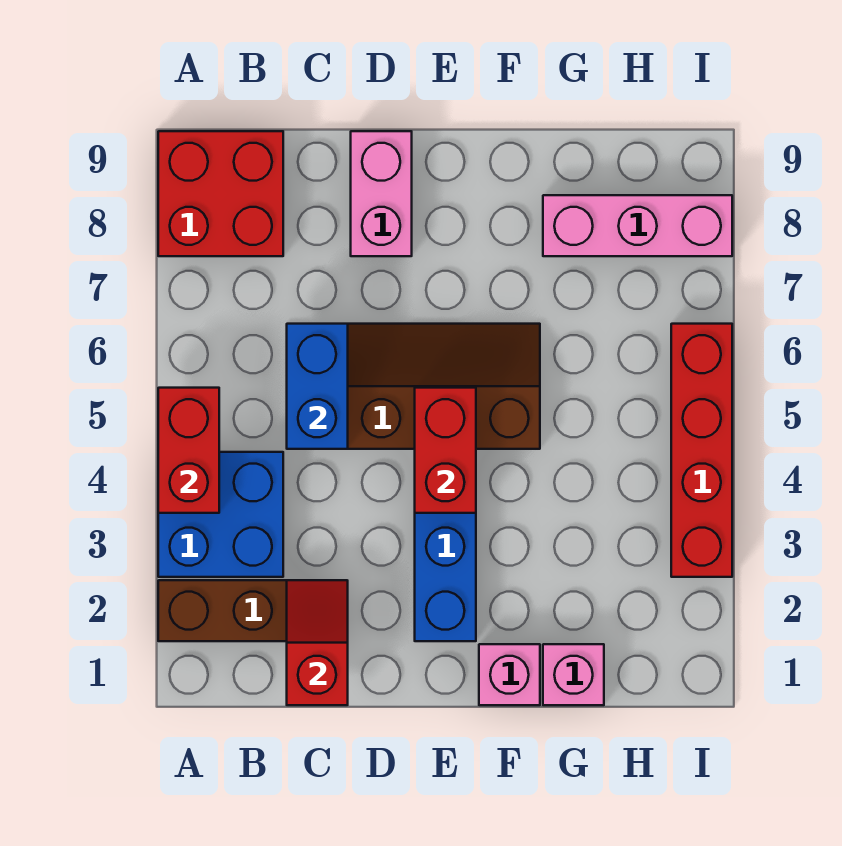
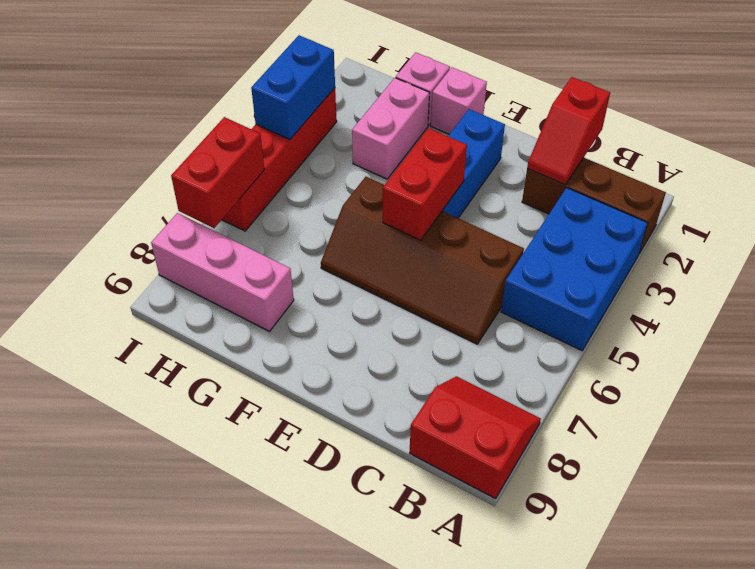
blue 2x2 brick [158,452,283,577] -> blue 2x3 brick [501,188,648,351]
red 1x2 brick [158,388,219,513] -> red 1x2 brick moved to [171,117,265,228]
red 2x2 brick [158,131,283,256] -> red 2x2 slope [410,376,541,499]
blue 1x2 brick [287,324,348,449] -> blue 1x2 brick moved to [251,35,335,139]
pink 1x2 brick [351,131,412,256] -> pink 1x2 brick moved to [352,78,430,179]

